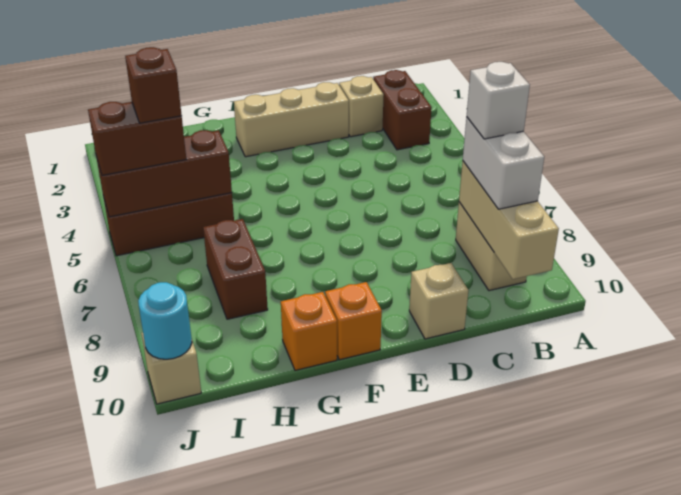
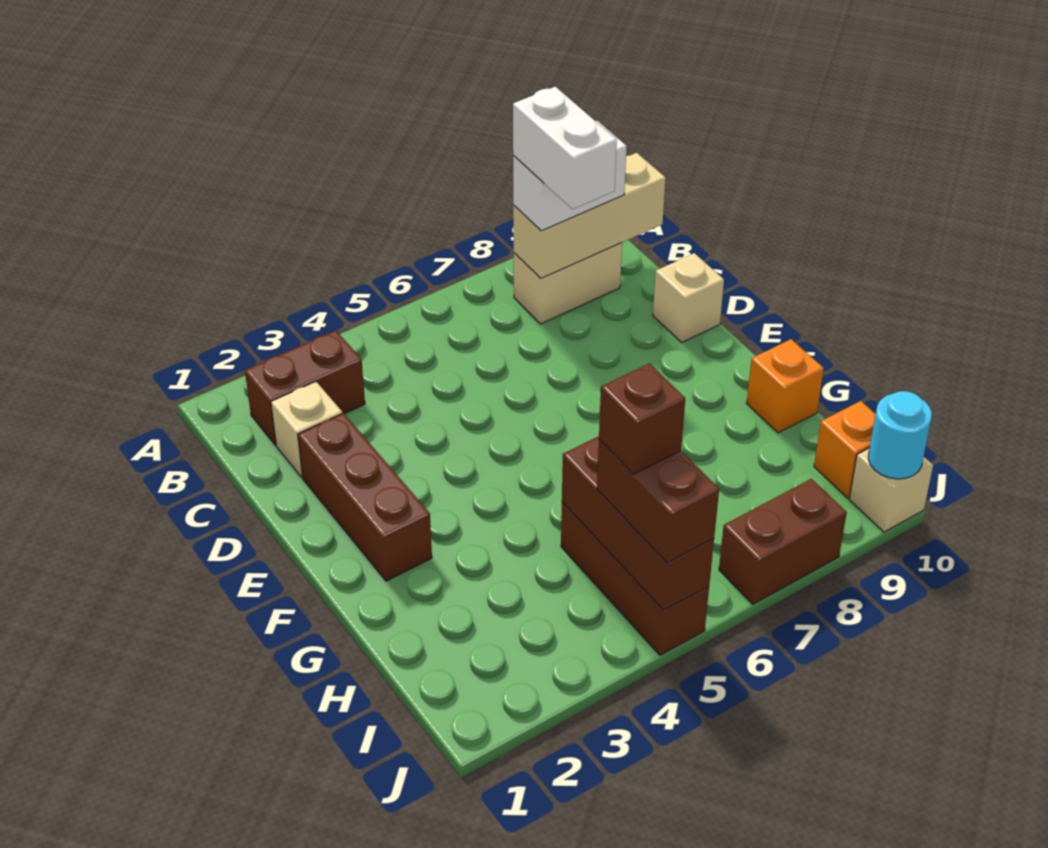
white 1x1 brick [467,62,530,139] -> white 1x2 brick [513,87,617,209]
tan 1x3 brick [234,82,349,157] -> brown 1x3 brick [298,413,432,581]
orange 1x1 brick [325,282,382,360] -> orange 1x1 brick moved to [814,401,876,498]
brown 1x2 brick [203,219,268,319] -> brown 1x2 brick moved to [719,479,847,604]

